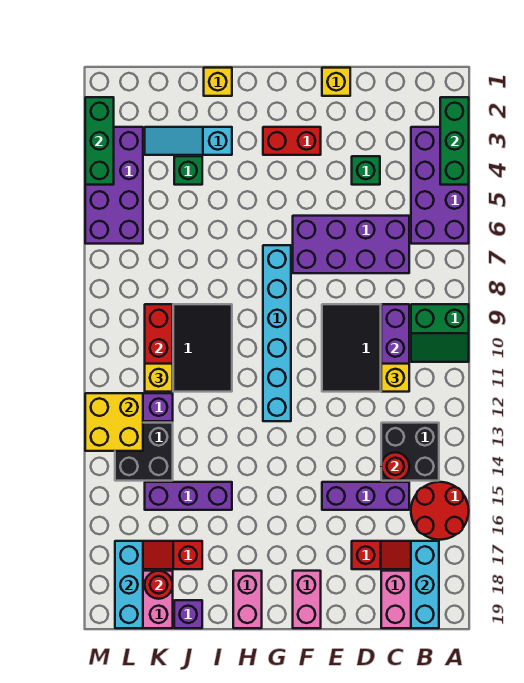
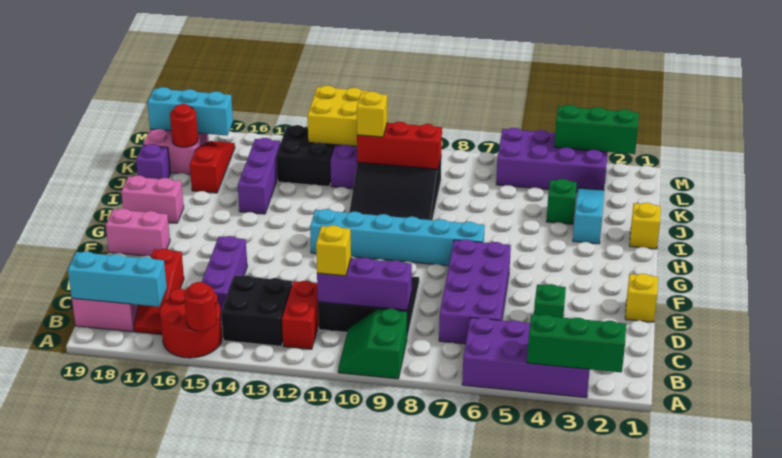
red 1x1 round brick [381,452,409,481] -> red 1x1 round brick moved to [184,282,216,331]
red 1x2 brick [263,127,321,155] -> red 1x2 brick moved to [282,281,319,349]

